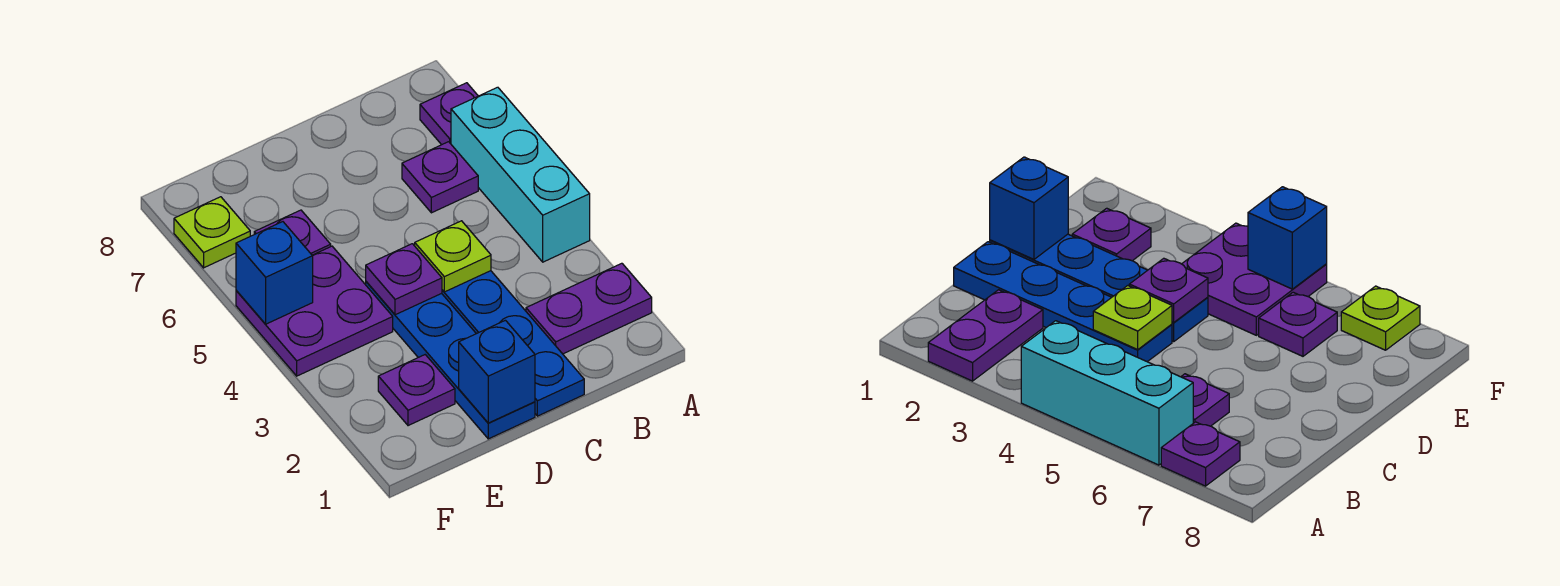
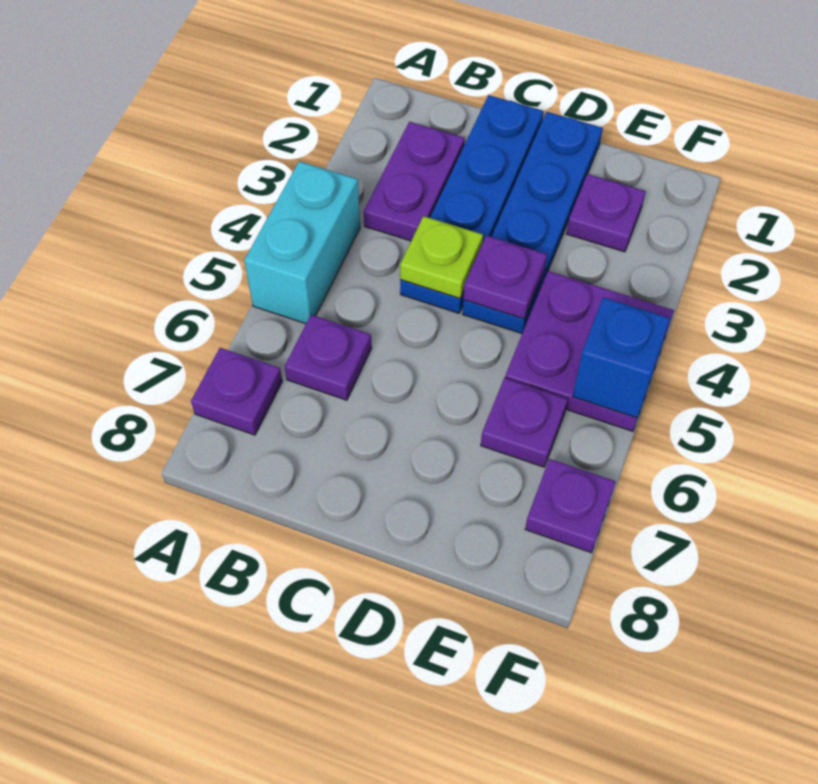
purple 1x2 plate [526,263,652,354] -> purple 1x2 plate turned to [364,122,465,241]
cyan 1x3 brick [451,87,590,262] -> cyan 1x2 brick [244,161,360,324]
blue 1x1 brick [459,320,535,423] -> none
lime 1x1 plate [174,197,250,268] -> purple 1x1 plate [525,459,616,553]

